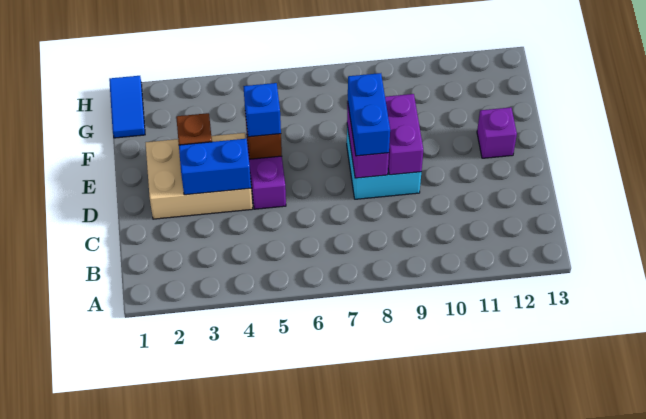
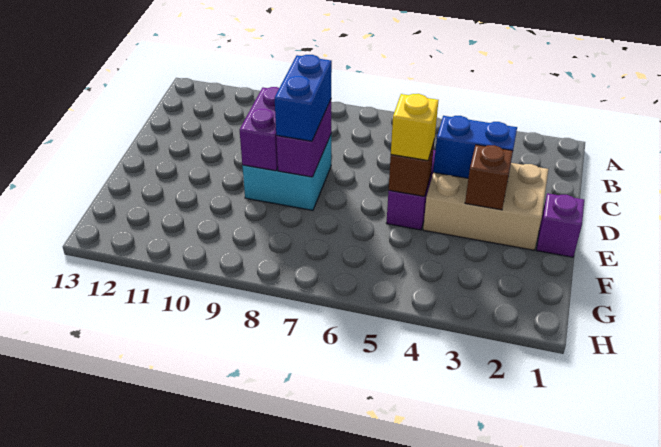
blue 1x1 brick [243,83,281,137] -> yellow 1x1 brick [391,94,439,160]
purple 1x1 brick [477,107,517,158] -> purple 1x1 brick moved to [537,193,584,257]
blue 1x2 tile [109,76,145,138] -> none

